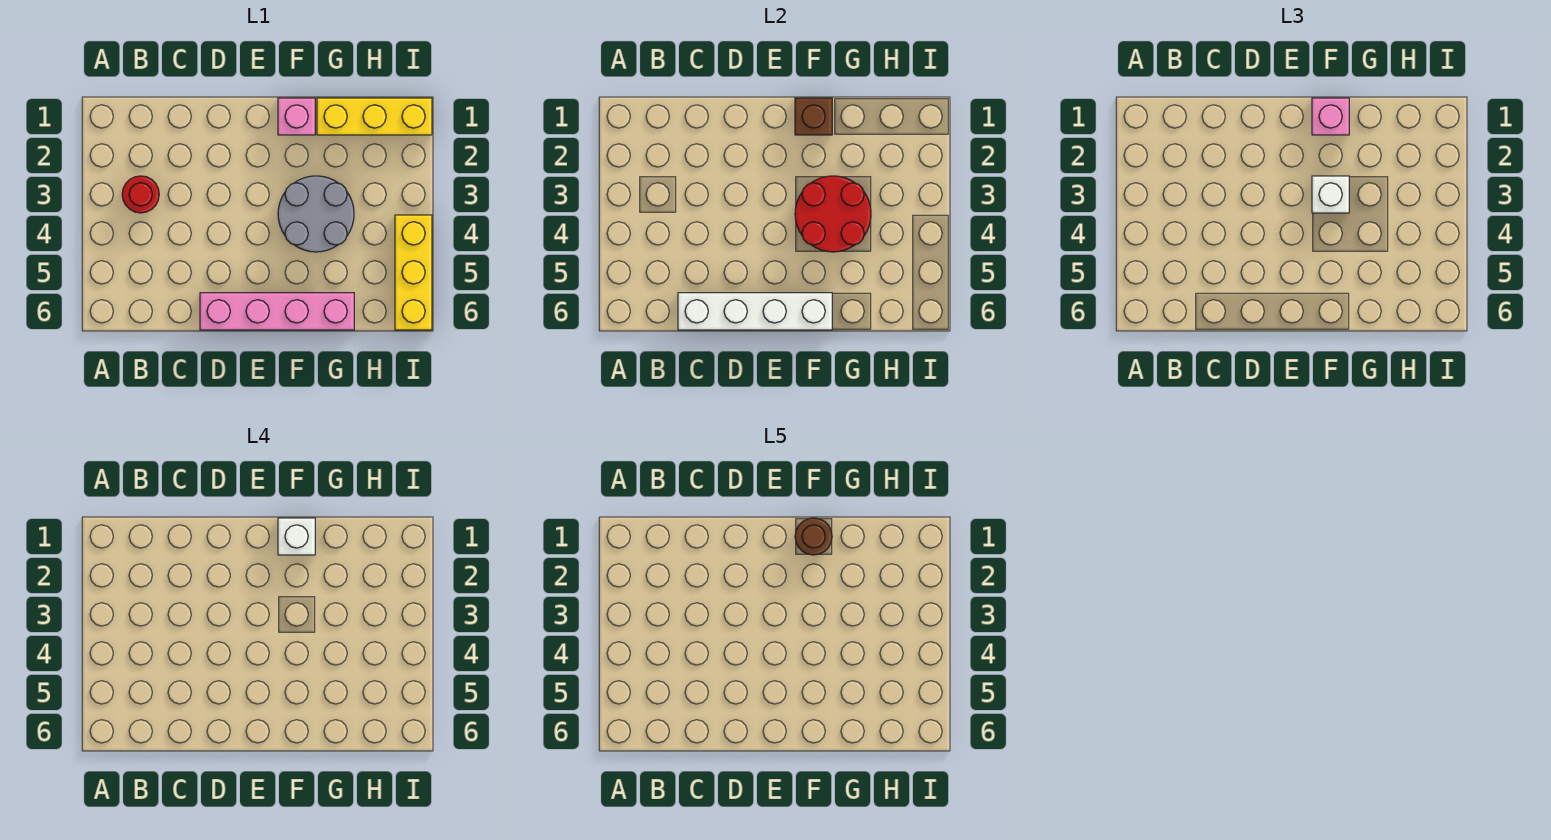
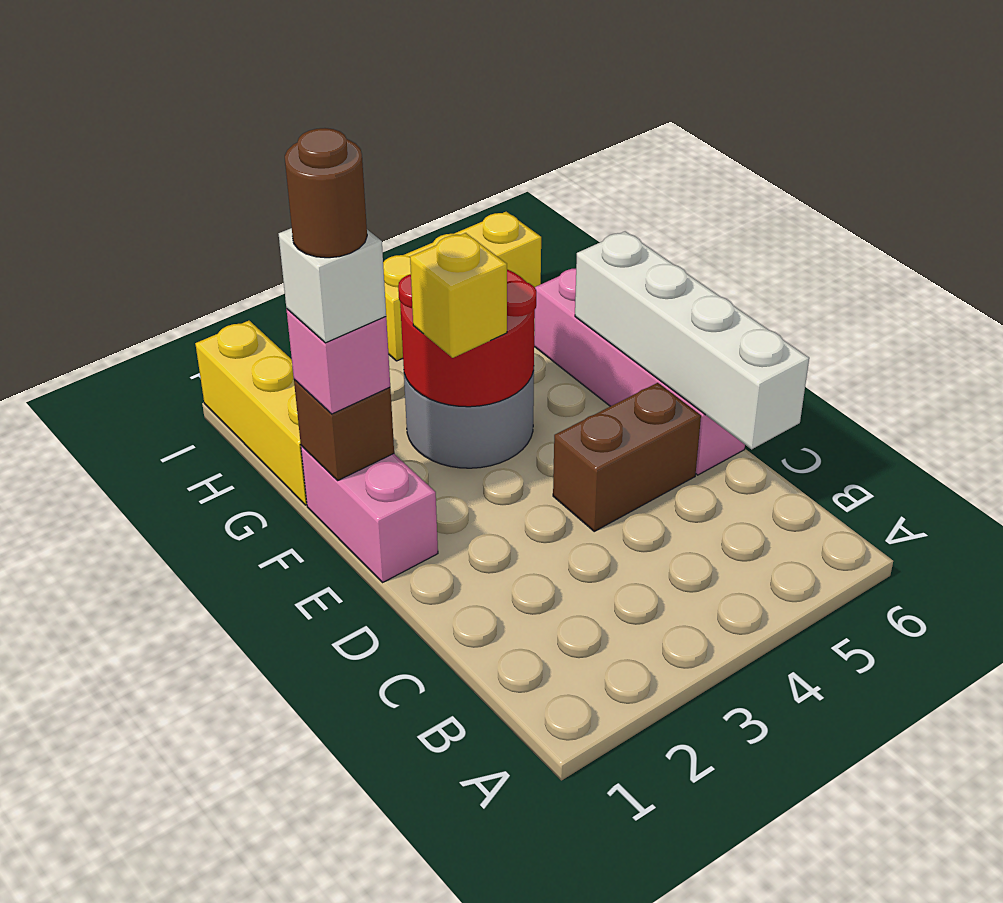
red 1x1 round brick [122,176,159,213] -> none
none -> brown 1x2 brick [553,383,701,531]
pink 1x1 brick [278,98,315,135] -> pink 1x2 brick [301,446,438,582]
white 1x1 brick [1312,176,1349,213] -> yellow 1x1 brick [410,233,507,358]

